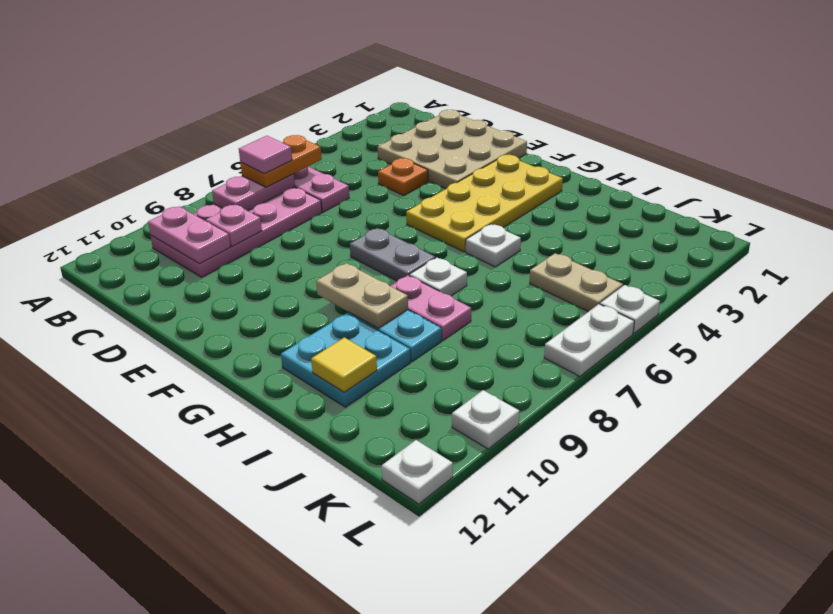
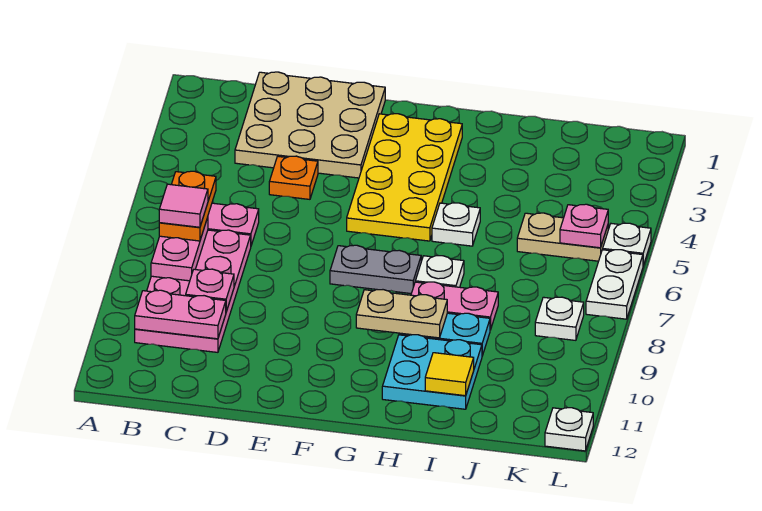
none -> pink 1x1 plate [560,204,608,248]
white 1x1 plate [452,390,519,449] -> white 1x1 plate moved to [535,297,584,340]

